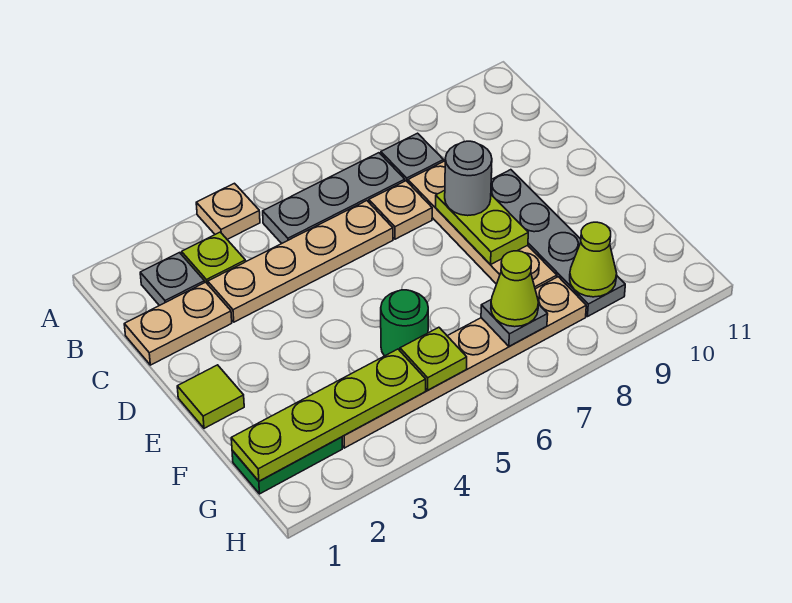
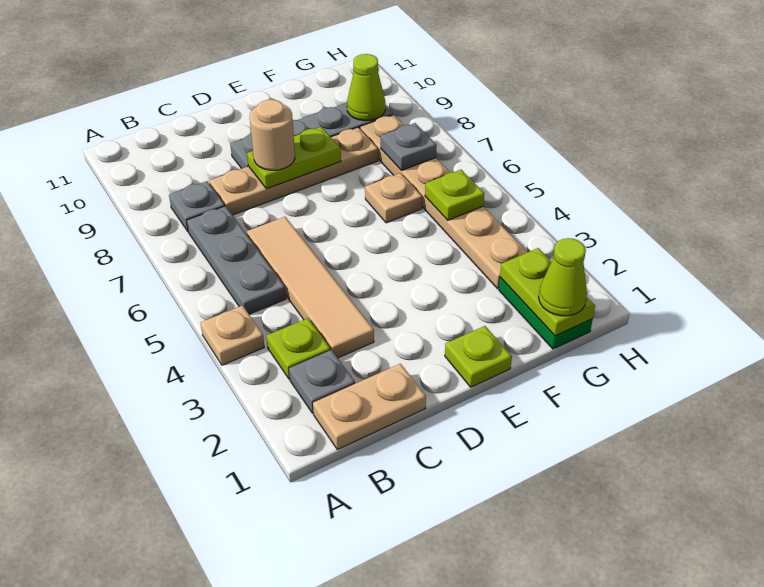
tan 1x2 plate [124,282,232,365] -> tan 1x2 plate turned to [313,364,426,450]
tan 1x4 plate [208,201,393,322] -> tan 1x4 tile [247,217,374,358]
tan 1x1 plate [369,181,432,239] -> tan 1x1 plate moved to [365,173,422,223]
grey 1x1 round brick [445,141,492,216] -> tan 1x1 round brick [250,100,295,170]
lime 1x1 tile [177,365,244,428] -> lime 1x1 plate [445,326,512,387]
green 1x1 round brick [381,290,428,356] -> none
lime 1x4 plate [231,349,426,481] -> lime 1x2 plate [500,248,595,336]
lime 1x1 cone [491,251,538,327] -> lime 1x1 cone moved to [539,238,587,316]

